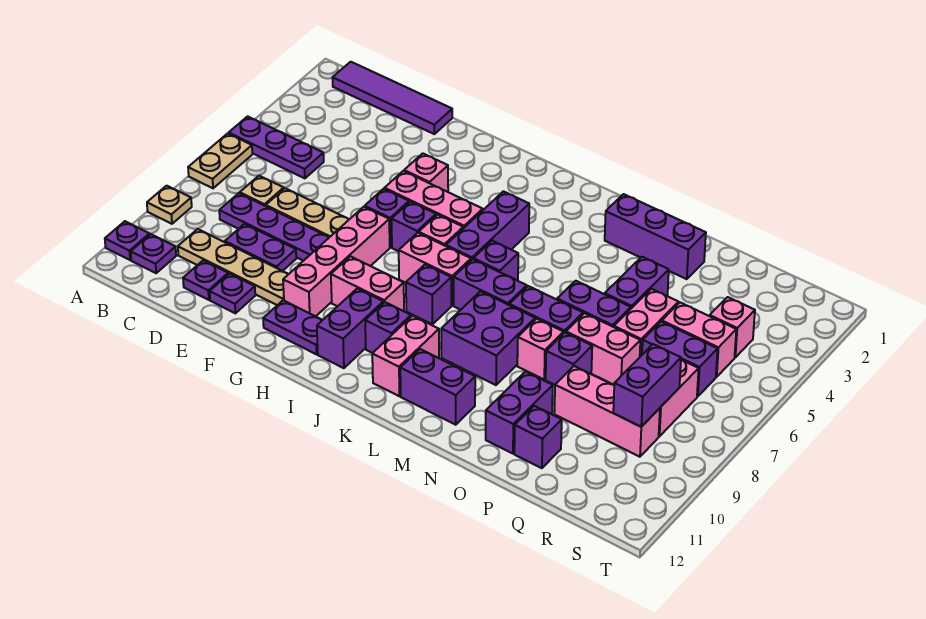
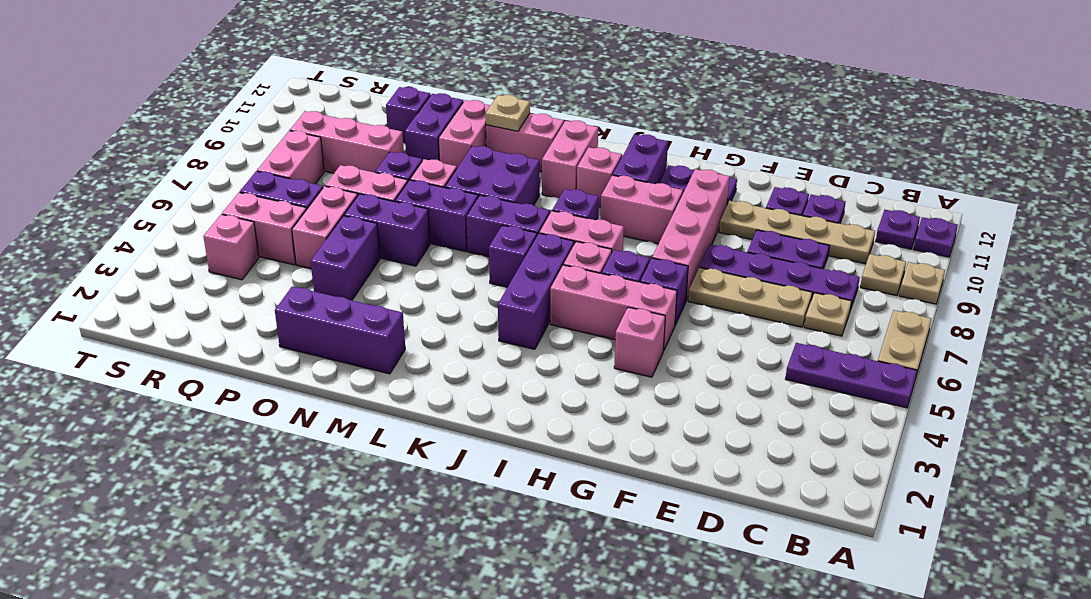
purple 1x4 tile [332,62,452,134] -> none
none -> tan 1x1 plate [860,254,906,296]
purple 1x1 brick [365,302,411,353] -> pink 1x1 brick [577,147,622,207]
purple 1x2 brick [400,349,475,425] -> pink 1x2 brick [486,113,564,172]
none -> tan 1x1 plate [486,95,530,131]
none -> pink 1x2 brick [439,100,491,168]
purple 1x2 brick [613,344,681,427] -> none

